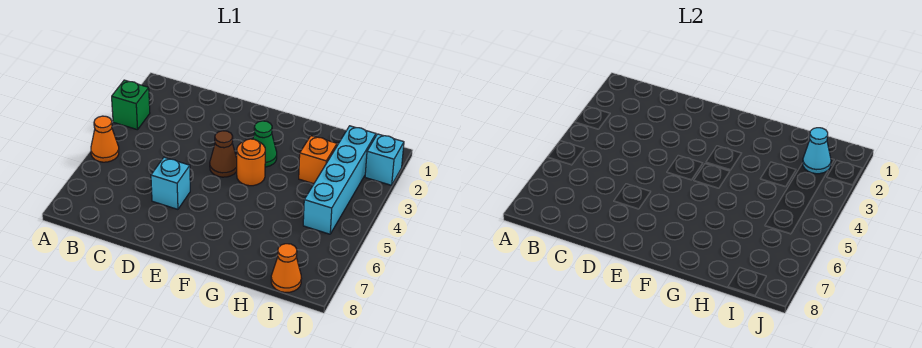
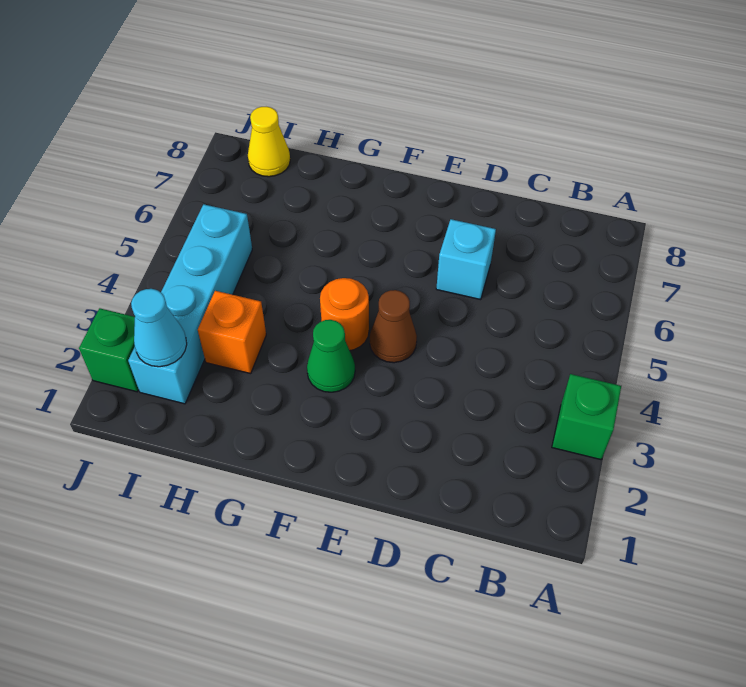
orange 1x1 cone [91,116,119,162] -> none
orange 1x1 cone [271,244,301,292] -> yellow 1x1 cone [248,107,290,177]
cyan 1x1 brick [365,134,404,185] -> green 1x1 brick [79,308,139,392]

